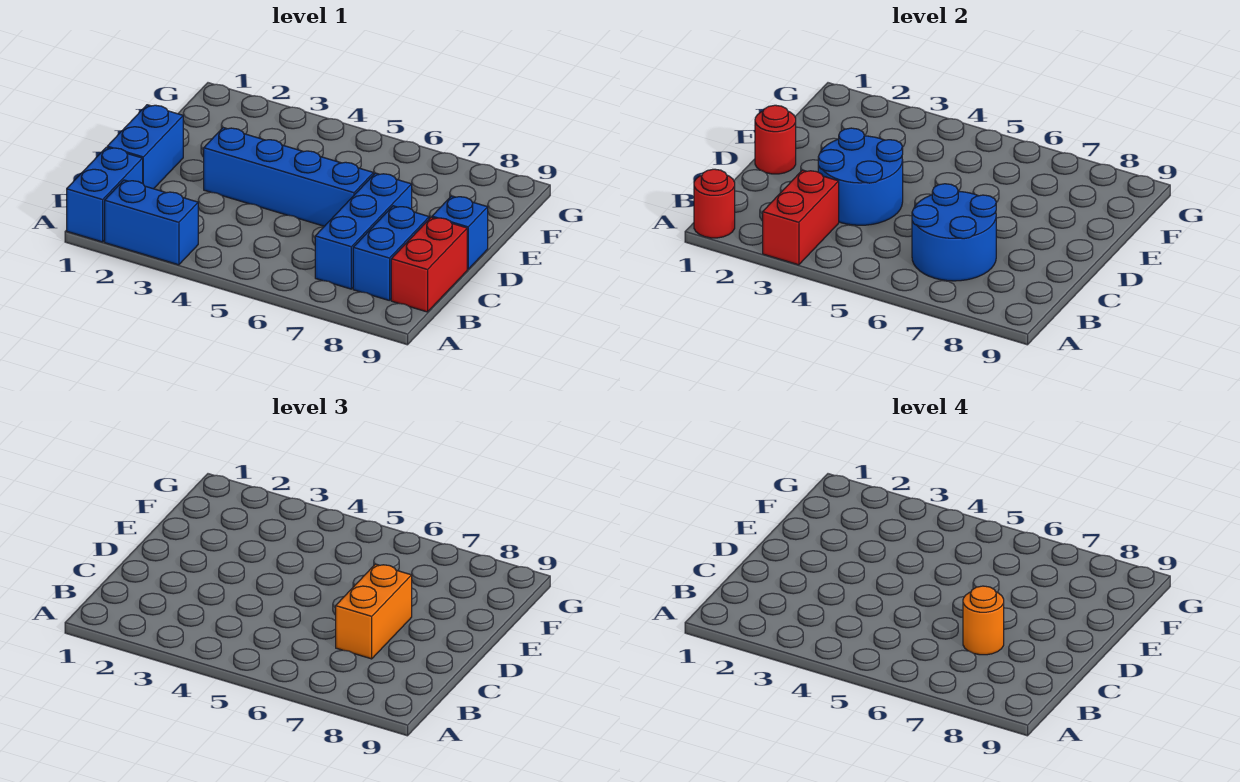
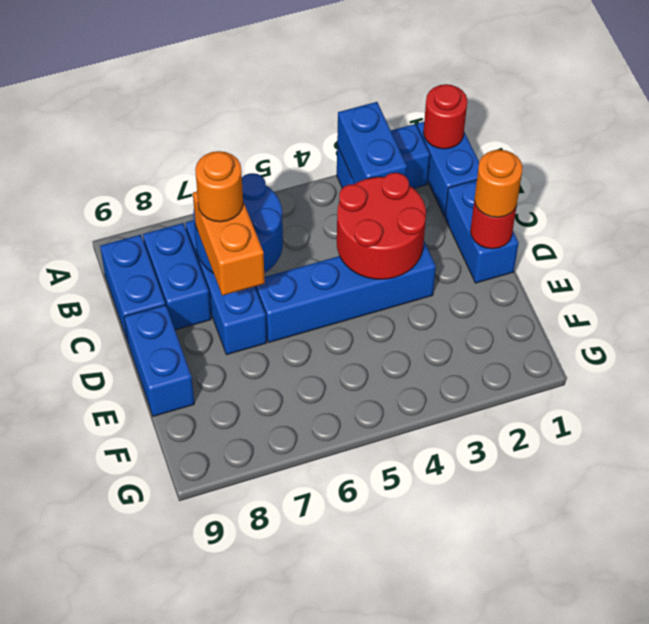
red 1x2 brick [763,170,839,265] -> blue 1x2 brick [337,102,407,183]
red 1x2 brick [391,217,467,312] -> blue 1x2 brick [100,235,165,341]
blue 2x2 round brick [818,128,903,225] -> red 2x2 round brick [337,173,426,279]
none -> orange 1x1 round brick [474,150,523,217]
blue 1x1 brick [432,196,488,269] -> blue 1x2 brick [124,305,194,416]

